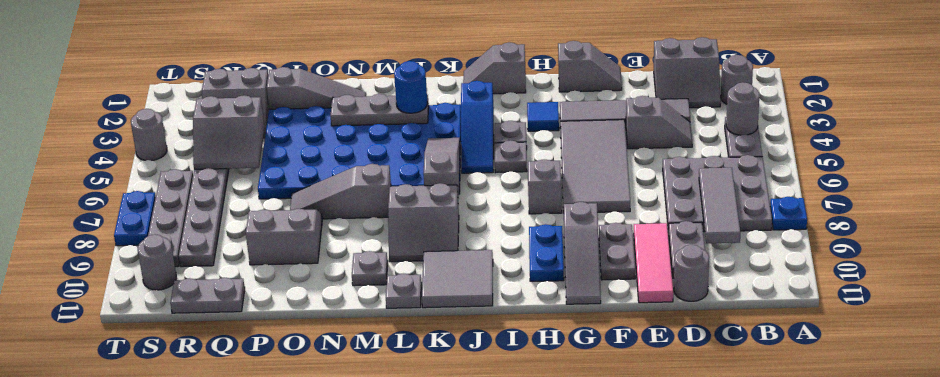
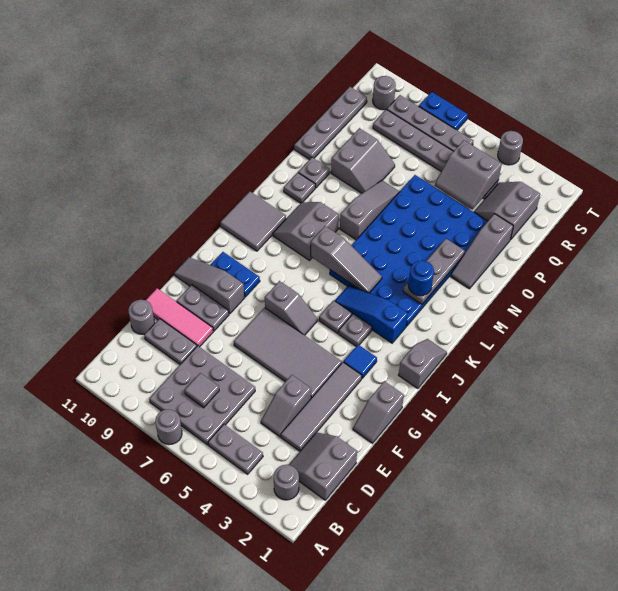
blue 1x1 plate [770,197,807,230] -> none
grey 1x1 round brick [726,82,759,135] -> grey 1x1 round brick moved to [155,409,182,444]
grey 1x3 tile [699,168,740,244] -> grey 1x1 tile [185,373,219,408]
grey 1x1 plate [386,273,422,308] -> grey 1x1 plate moved to [298,157,330,188]
grey 2x2 slope [193,95,265,169] -> grey 2x2 slope turned to [435,140,502,210]
grey 1x2 plate [170,278,245,313] -> grey 1x4 plate [294,87,367,160]

